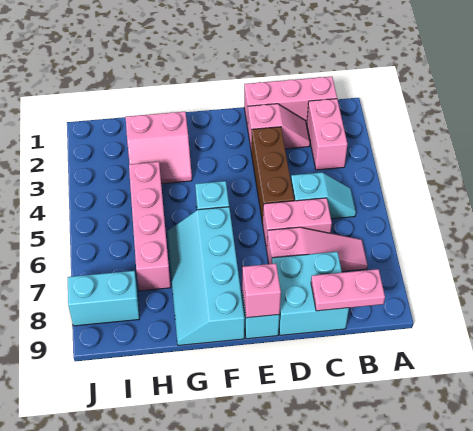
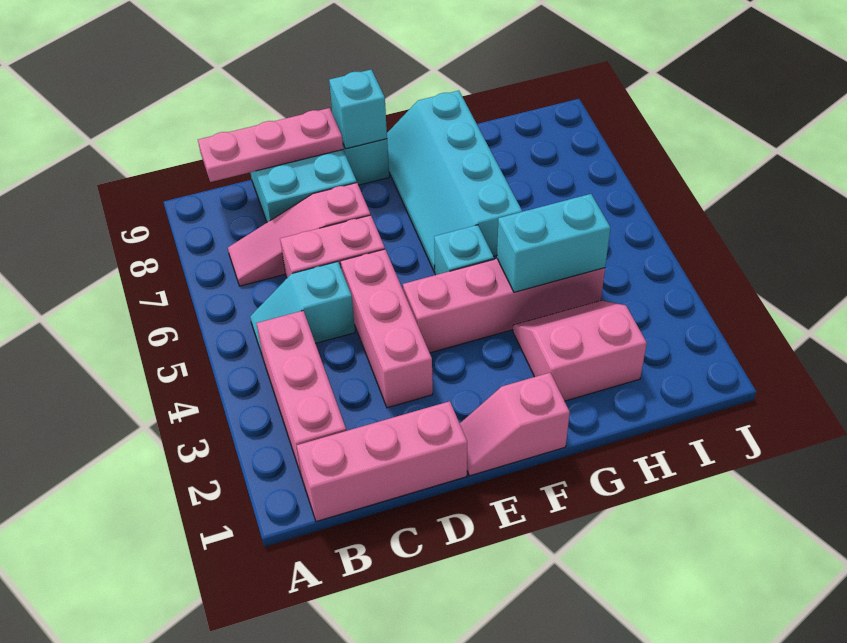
pink 1x2 brick [307,99,347,170] -> pink 1x3 brick [256,311,346,476]
pink 1x2 plate [311,269,385,311] -> pink 1x3 plate [198,108,343,182]
pink 1x2 slope [248,104,310,149] -> pink 1x2 slope moved to [460,373,570,476]
brown 1x3 brick [251,127,294,224] -> pink 1x3 brick [341,249,433,408]
pink 1x1 brick [242,264,281,318] -> cyan 1x1 brick [329,70,387,149]
cyan 2x4 slope [167,207,245,345] -> cyan 2x4 slope turned to [387,91,522,272]
pink 1x4 brick [129,162,171,291] -> pink 1x4 brick turned to [403,259,605,353]
cyan 1x2 brick [68,271,139,326] -> cyan 1x2 brick moved to [497,194,611,292]

